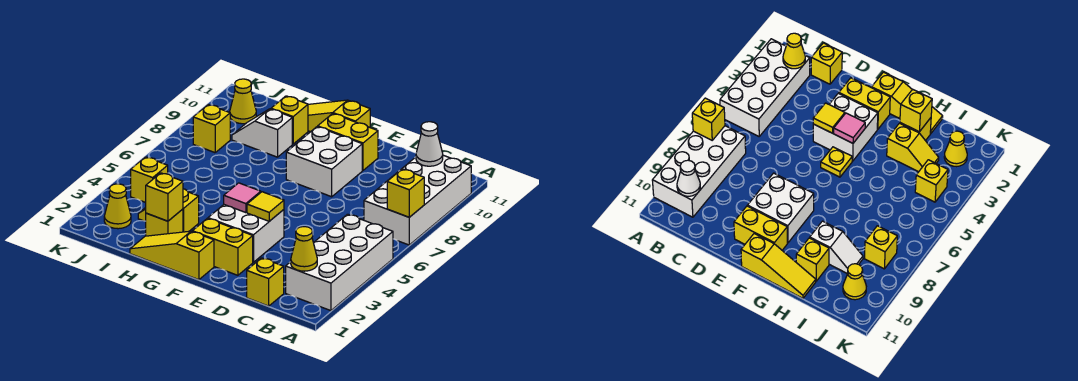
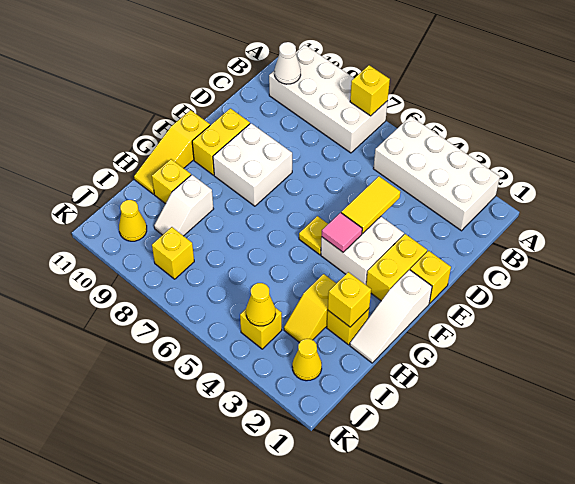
yellow 1x1 cone [291,227,317,271] -> yellow 1x1 cone moved to [246,283,276,326]
yellow 1x1 brick [247,258,284,306] -> yellow 1x1 brick moved to [410,251,451,303]
yellow 1x1 tile [247,192,284,221] -> yellow 1x2 tile [341,176,400,233]
yellow 1x3 slope [130,231,214,280] -> white 1x3 slope [350,270,432,363]

